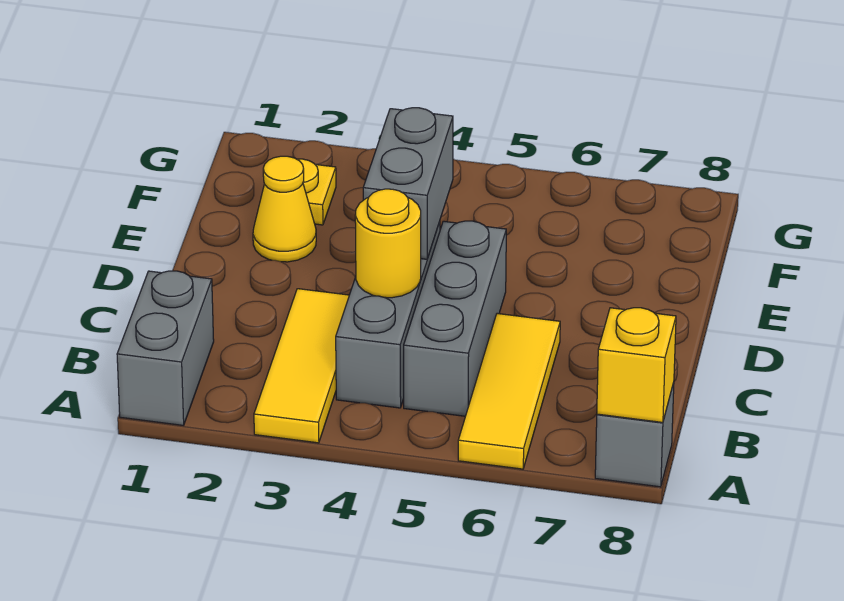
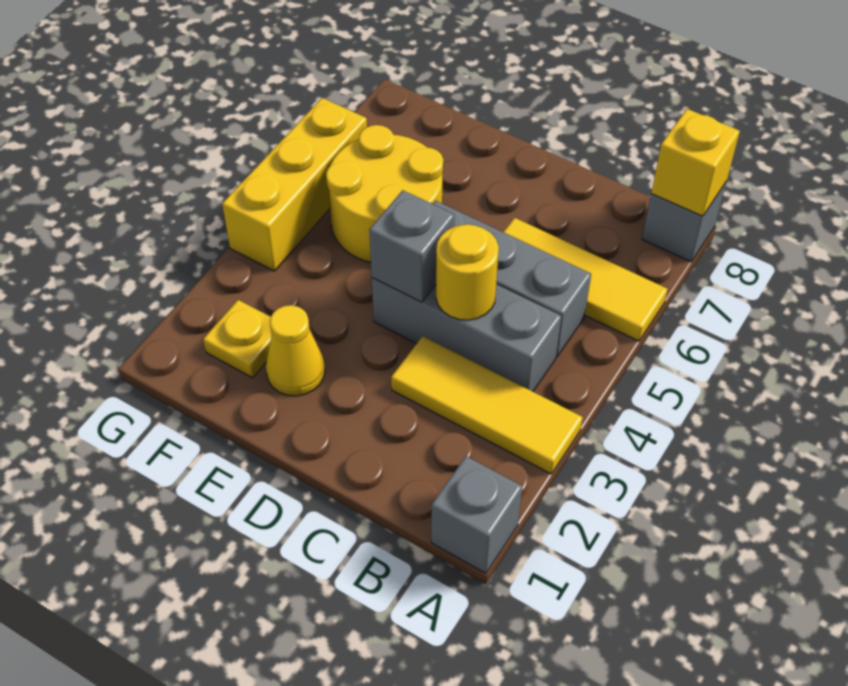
grey 1x2 brick [117,271,214,425] -> grey 1x1 brick [431,456,522,573]
grey 1x2 brick [363,108,453,259] -> grey 1x1 brick [369,190,454,302]
none -> yellow 2x2 round brick [326,125,443,263]
none -> yellow 1x3 brick [222,98,367,271]

